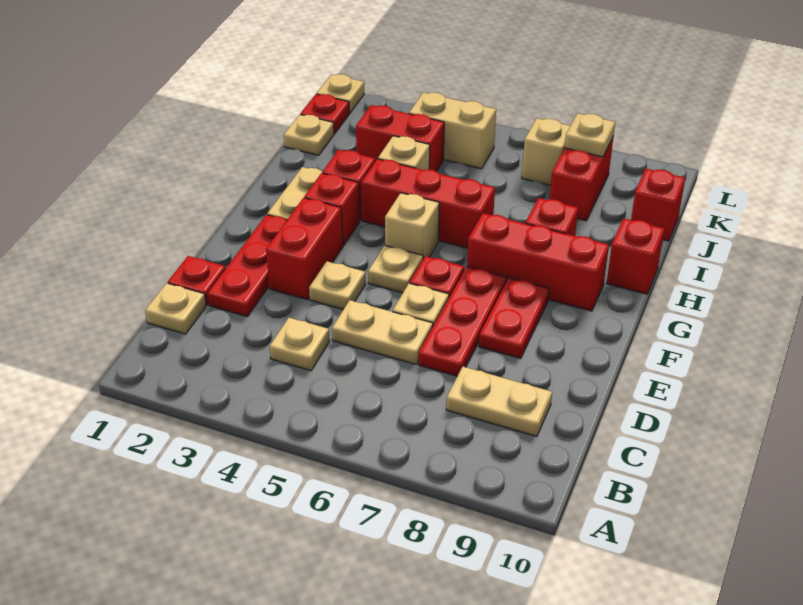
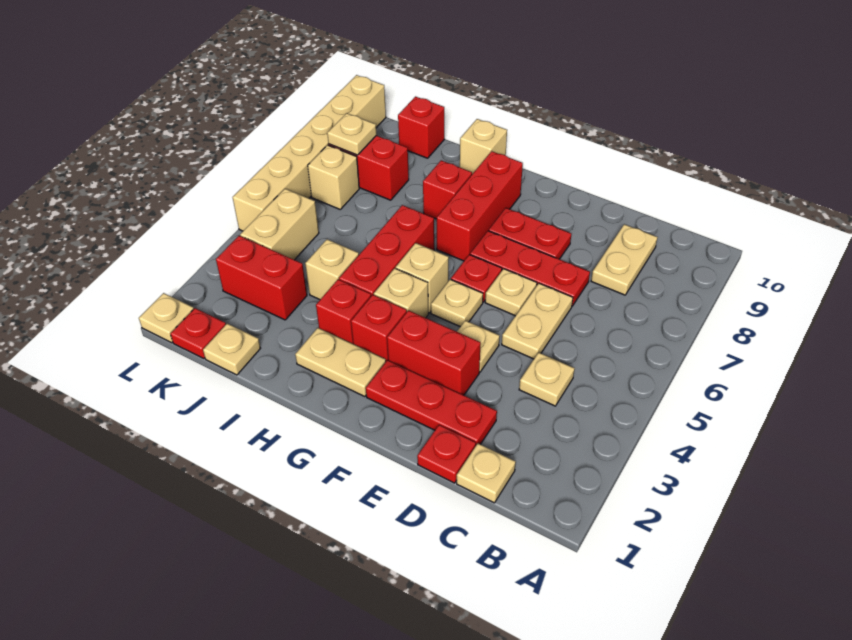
none -> tan 1x1 brick [374,268,428,318]
red 1x1 brick [606,218,664,294] -> tan 1x1 brick [460,119,507,174]
red 1x2 brick [356,105,444,172] -> red 1x2 brick turned to [216,236,307,320]
none -> tan 1x6 brick [233,75,386,231]

